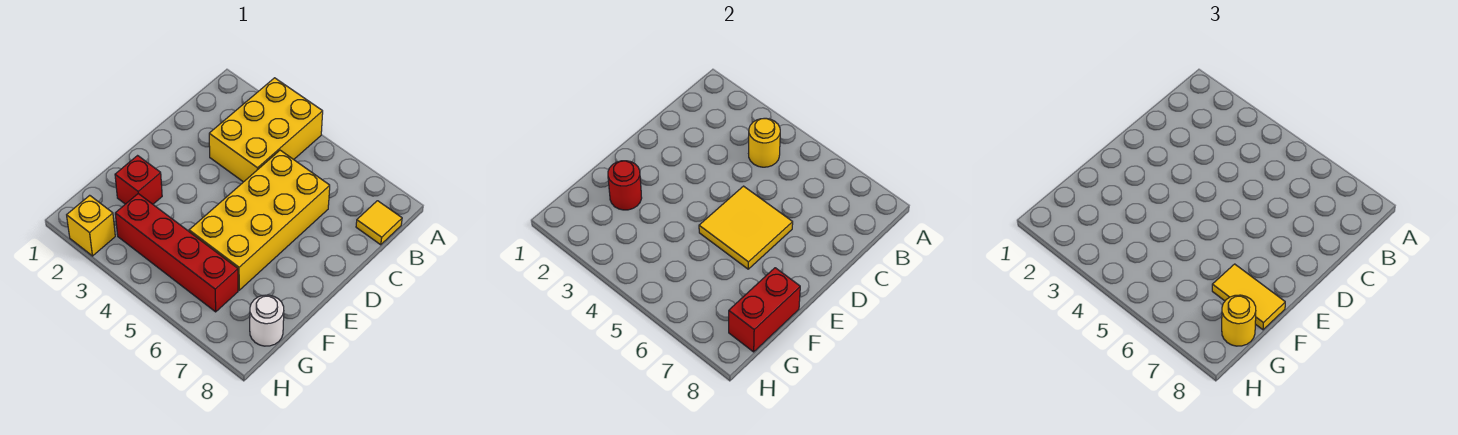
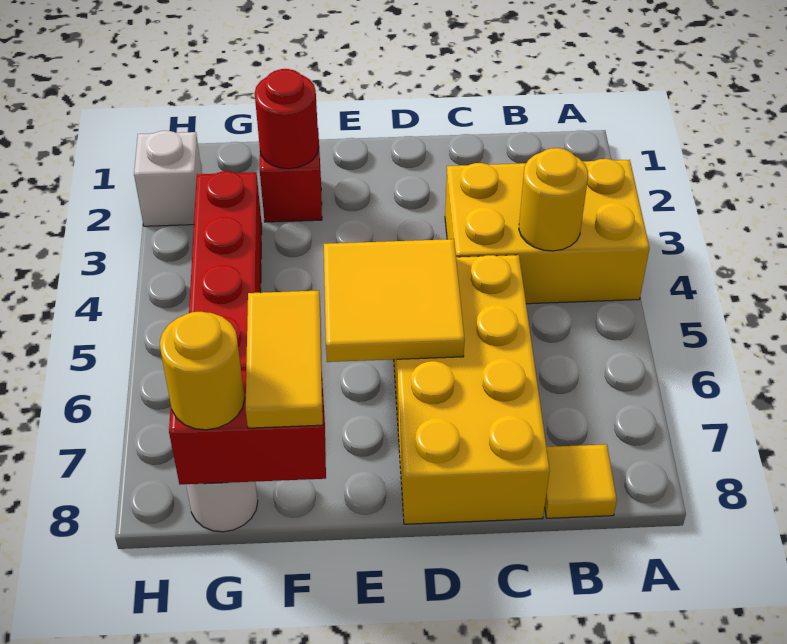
yellow 2x4 brick [189,150,330,290] -> yellow 2x4 brick turned to [394,255,550,524]
yellow 1x1 brick [67,195,115,256] -> white 1x1 brick [134,131,202,226]

